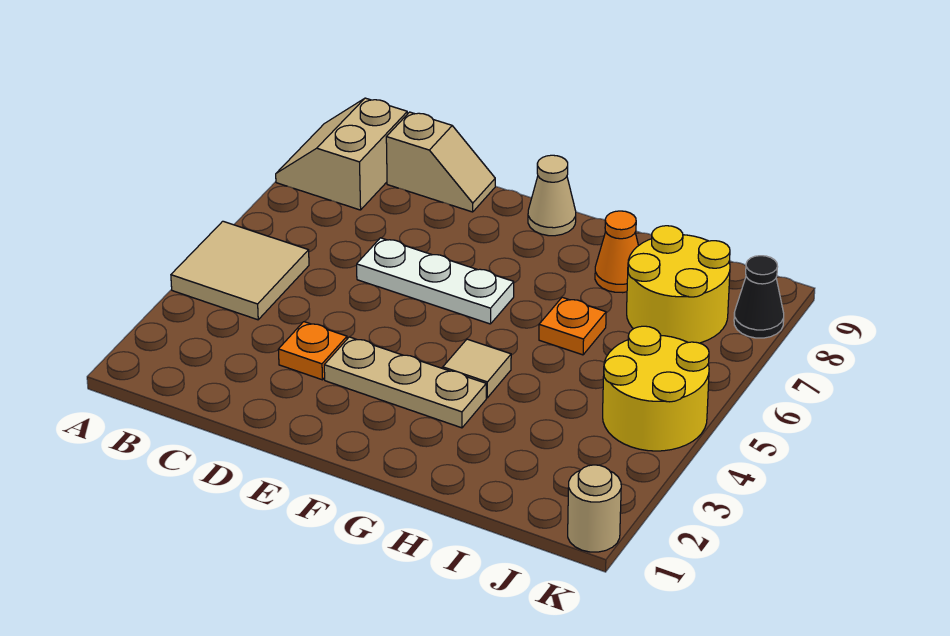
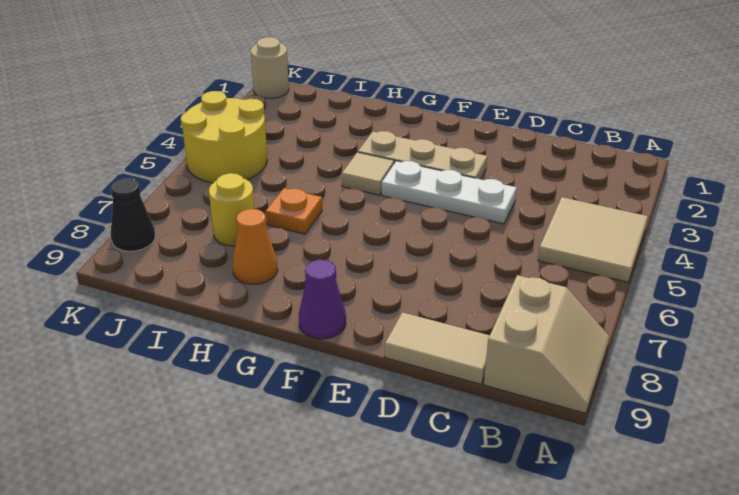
tan 1x2 slope [386,112,495,212] -> tan 1x2 tile [385,312,490,384]
orange 1x1 plate [278,322,347,380] -> none
white 1x3 plate [357,238,514,324] -> white 1x3 plate moved to [382,161,517,224]
tan 1x1 cone [528,155,576,236] -> purple 1x1 cone [299,259,346,339]
yellow 2x2 round brick [627,226,730,343] -> yellow 1x1 round brick [209,173,255,246]

